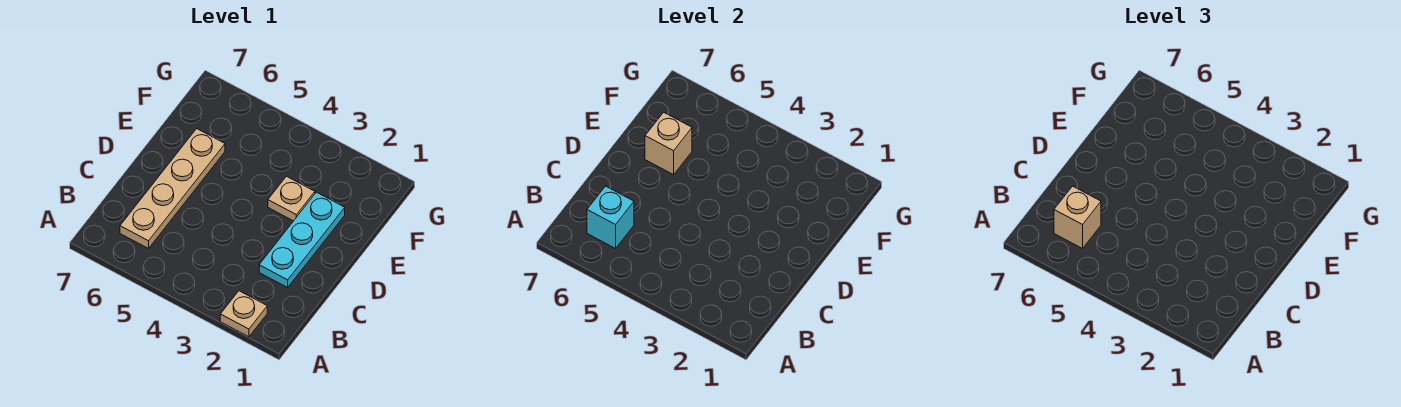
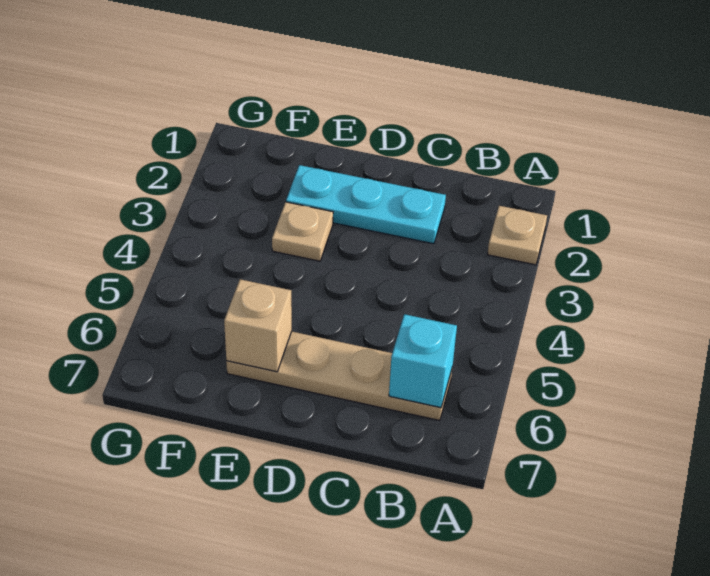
tan 1x1 brick [1054,186,1101,249] -> none

